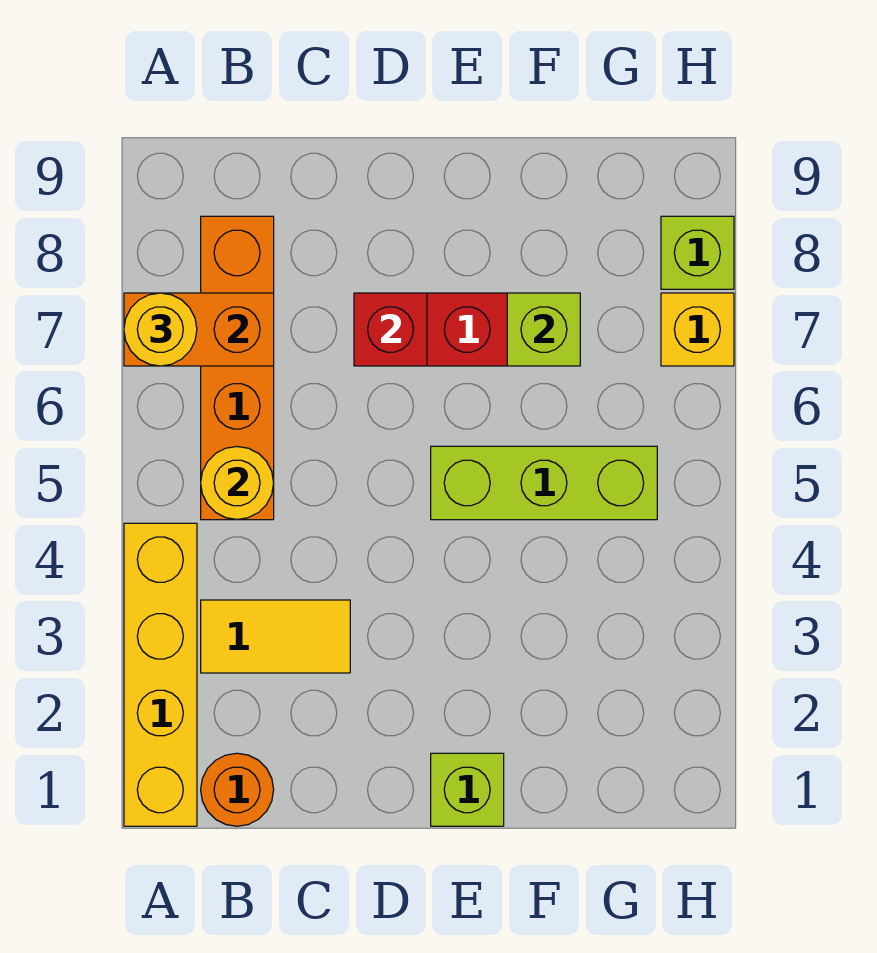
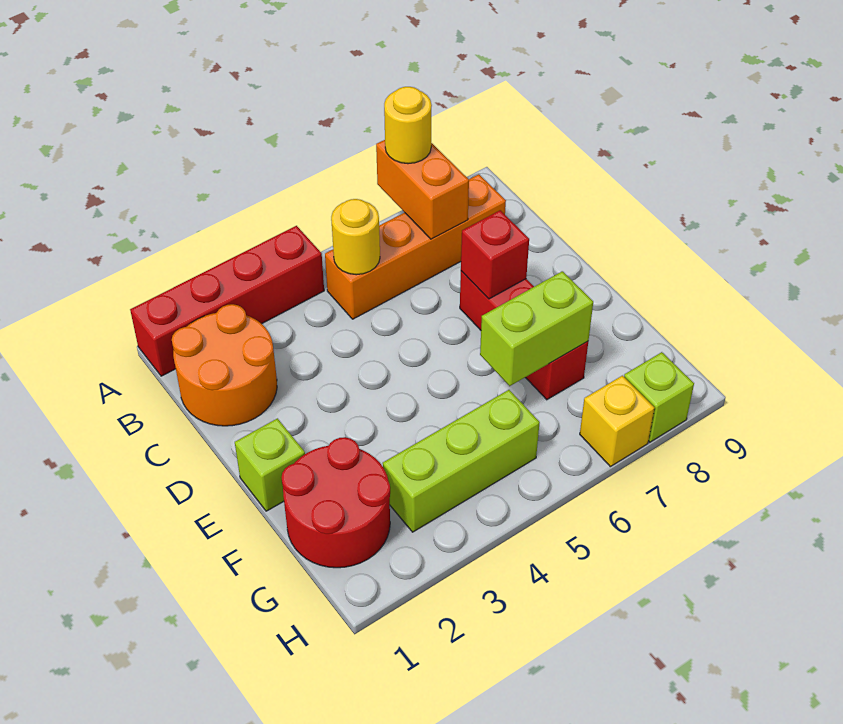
yellow 1x4 brick [124,523,197,826] -> red 1x4 brick [130,226,324,376]
orange 1x1 round brick [201,753,274,826] -> orange 2x2 round brick [172,304,277,426]
yellow 1x2 tile [201,600,350,673] -> none
lime 1x3 brick [431,446,657,520] -> lime 1x3 brick turned to [383,390,540,532]
none -> red 2x2 round brick [281,437,390,568]
lime 1x1 brick [507,293,580,366] -> lime 1x2 brick [480,271,593,386]

